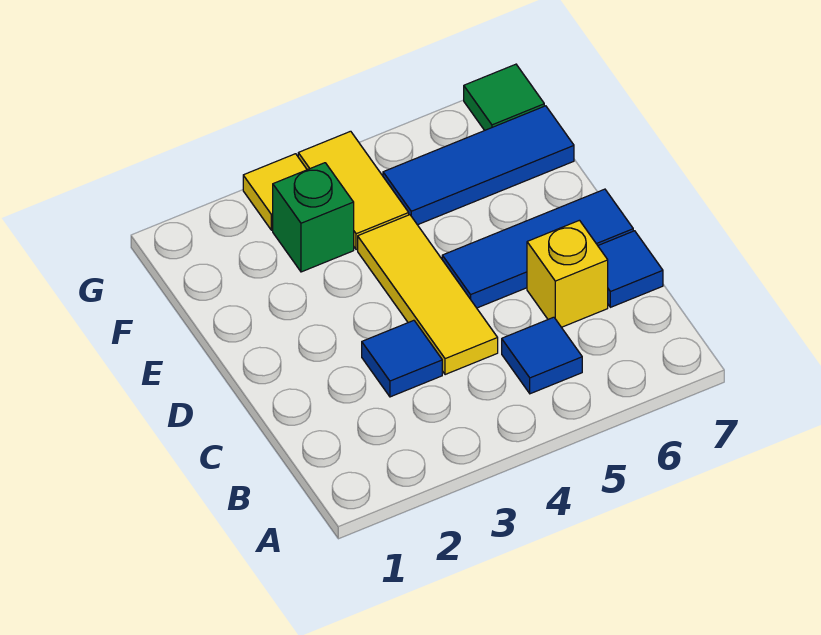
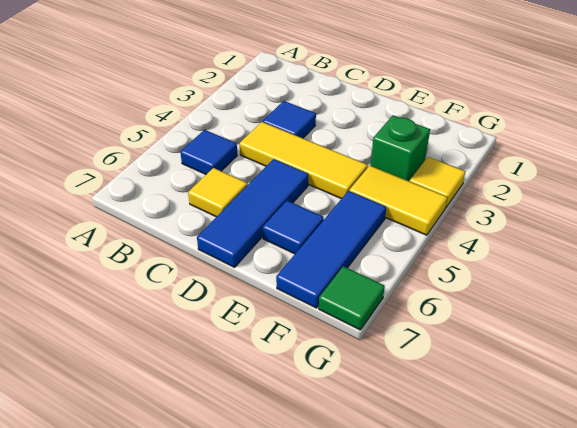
yellow 1x1 brick [527,220,608,327] -> yellow 1x1 tile [188,168,248,217]
blue 1x1 tile [598,231,663,307] -> blue 1x1 tile moved to [263,200,324,254]

